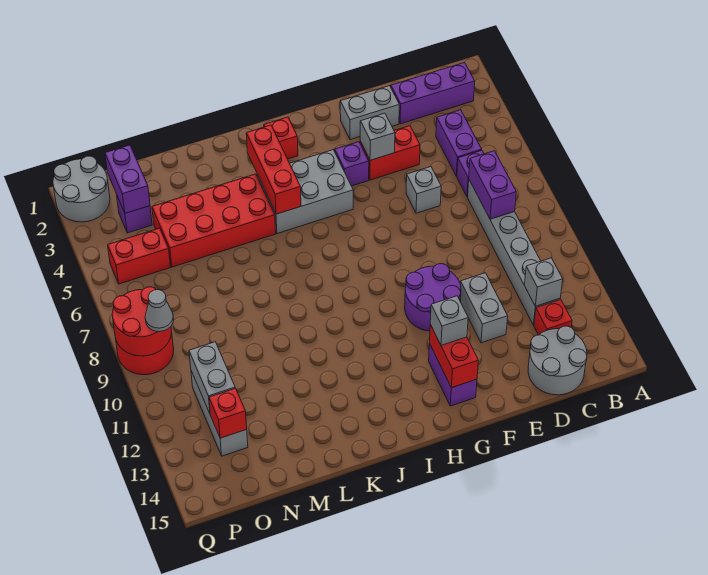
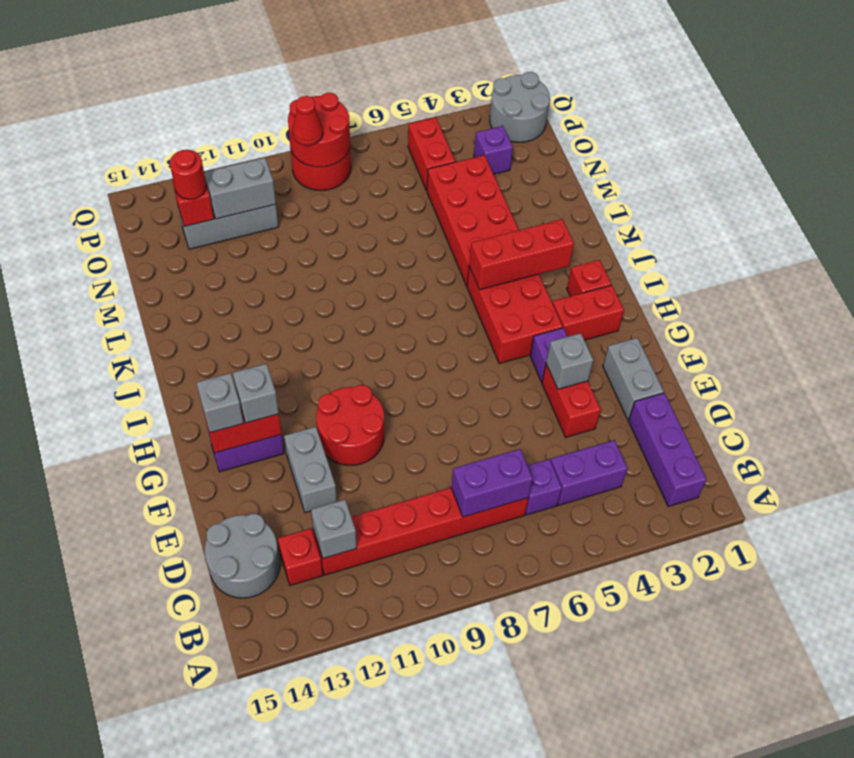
grey 1x6 brick [468,180,560,325] -> red 1x6 brick [313,488,528,575]
grey 1x1 brick [406,167,441,213] -> grey 1x1 brick moved to [197,373,244,433]
grey 1x2 brick [460,273,508,343] -> grey 1x2 brick turned to [284,427,337,513]
purple 2x2 round brick [405,264,461,331] -> red 2x2 round brick [316,385,384,465]
none -> red 1x2 brick [552,285,624,340]
grey 2x3 brick [257,150,353,234] -> red 2x3 brick [467,267,563,364]
purple 1x2 brick [105,145,150,213] -> none
none -> red 1x1 round brick [170,150,206,199]
grey 1x1 cone [145,290,174,332] -> red 1x1 cone [292,96,323,145]

